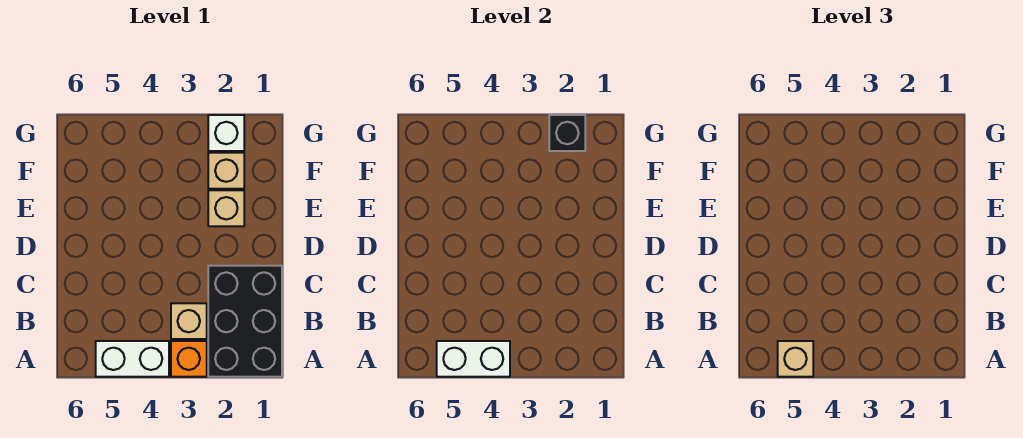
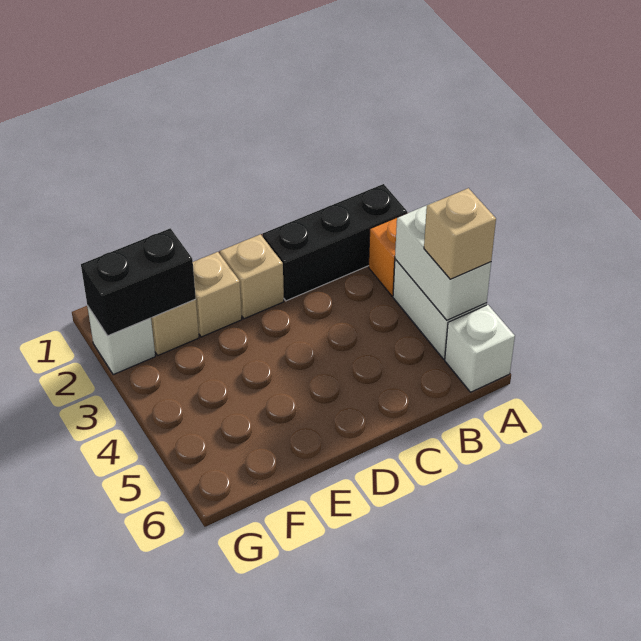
black 2x3 brick [208,266,282,377] -> black 1x3 brick [263,184,407,301]
none -> white 1x1 brick [445,305,515,392]
tan 1x1 brick [171,303,207,339] -> tan 1x1 brick moved to [220,234,284,319]
black 1x1 brick [549,115,585,151] -> black 1x2 brick [81,228,196,336]

